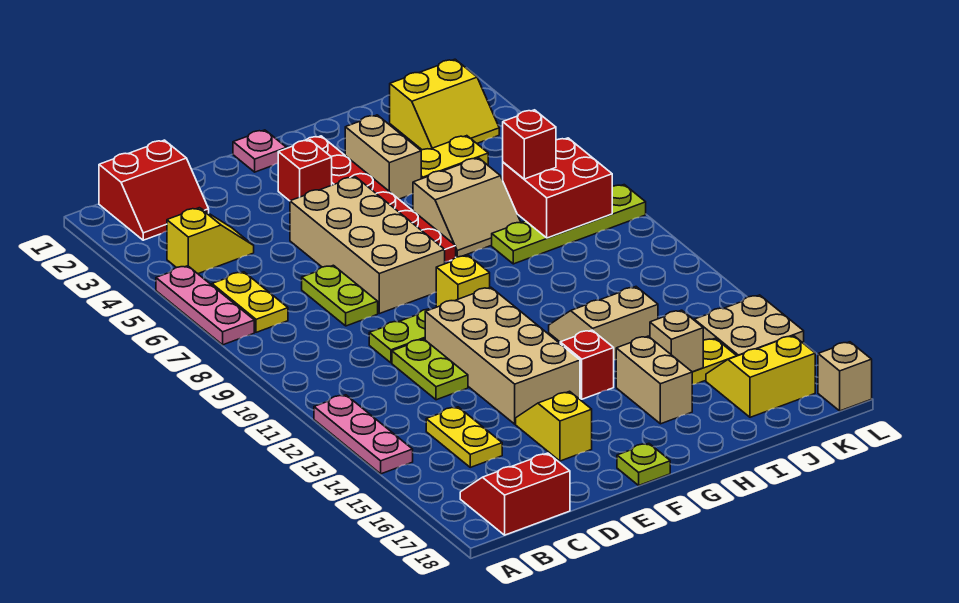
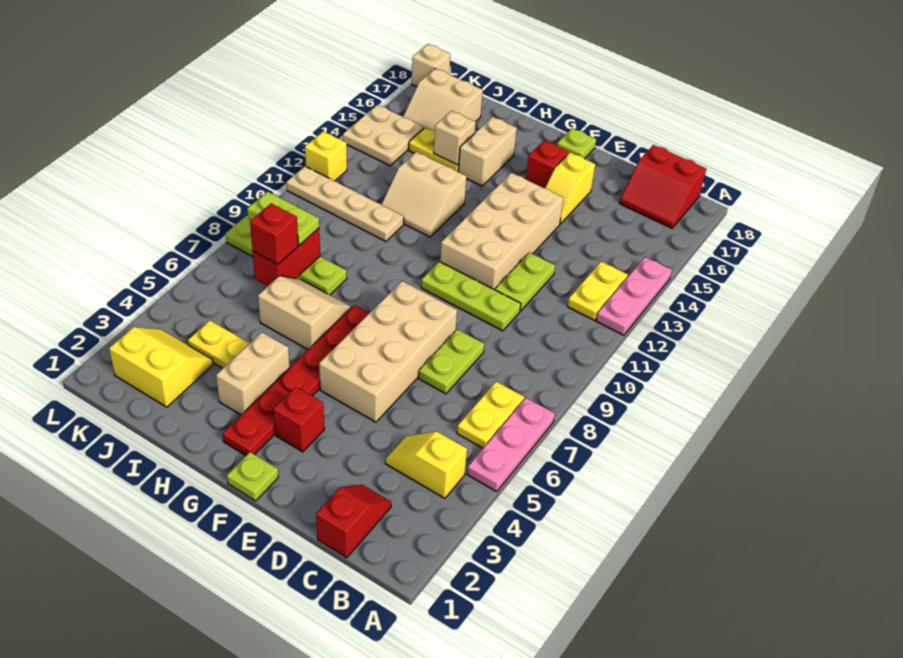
red 2x2 slope [99,140,209,240] -> red 1x2 slope [316,485,391,558]
yellow 1x2 plate [426,407,502,467] -> yellow 1x2 plate moved to [568,261,628,320]
pink 1x1 plate [233,130,287,172] -> lime 1x1 plate [227,452,278,501]
yellow 1x1 brick [436,255,490,307] -> yellow 1x1 brick moved to [305,131,347,181]
red 1x1 brick [560,330,614,399] -> red 1x1 brick moved to [526,140,569,188]
none -> tan 1x4 plate [287,166,404,241]
red 2x2 brick [503,138,612,238] -> red 1x2 brick [253,228,320,286]
none -> lime 1x2 plate [247,191,319,245]
yellow 2x2 slope [706,335,815,417] -> tan 2x2 slope [403,68,483,131]

